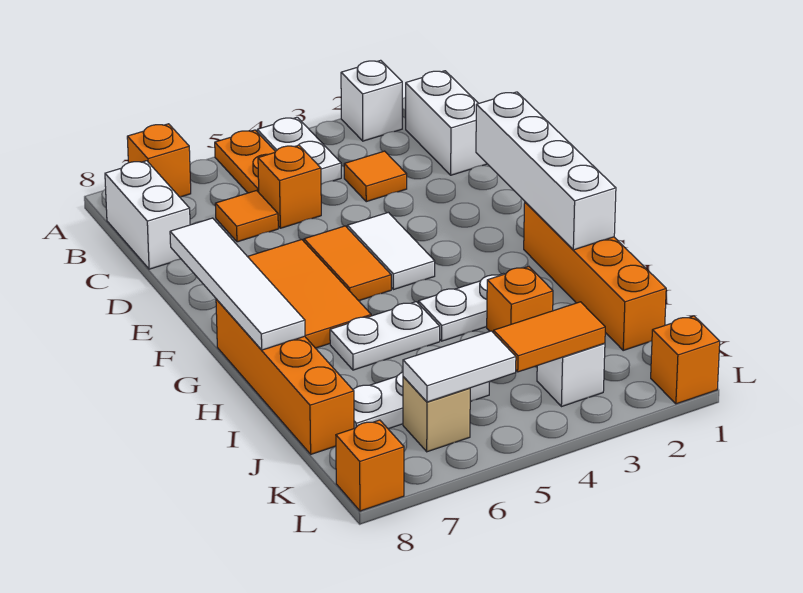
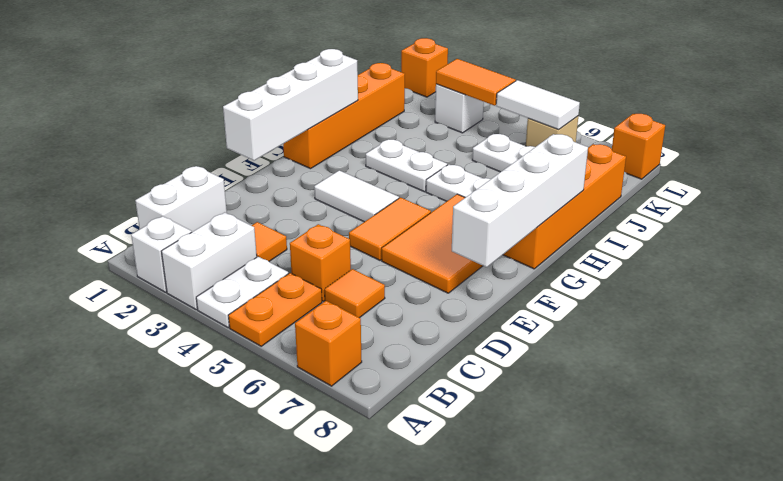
white 1x2 brick [105,161,190,269] -> white 1x2 brick moved to [161,212,257,310]
white 1x2 tile [347,212,435,290] -> white 1x2 tile turned to [314,170,399,222]
white 1x4 tile [170,218,305,350] -> white 1x4 brick [452,134,588,267]
orange 1x1 brick [487,267,553,333] -> none

